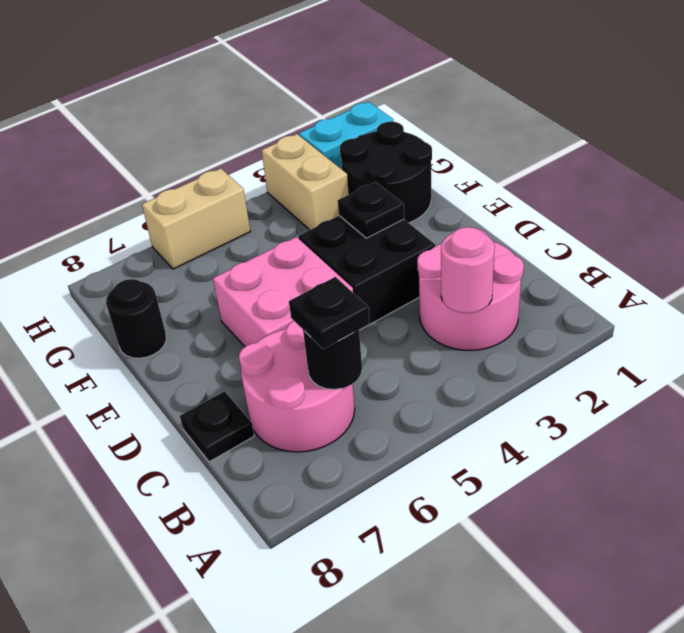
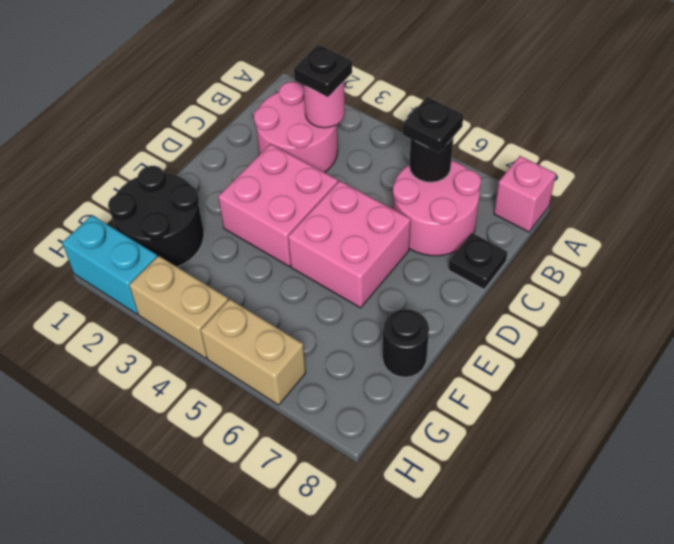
none -> pink 1x1 brick [494,156,556,232]
black 2x2 brick [298,216,435,330] -> pink 2x2 brick [218,144,338,266]
black 1x1 plate [338,182,404,238] -> black 1x1 plate moved to [294,45,352,97]
tan 1x2 brick [262,134,349,230] -> tan 1x2 brick turned to [129,256,228,358]

